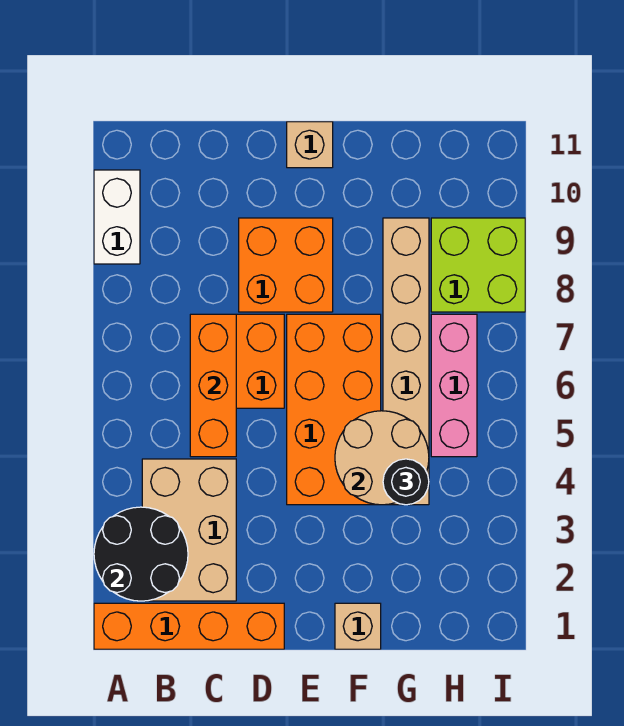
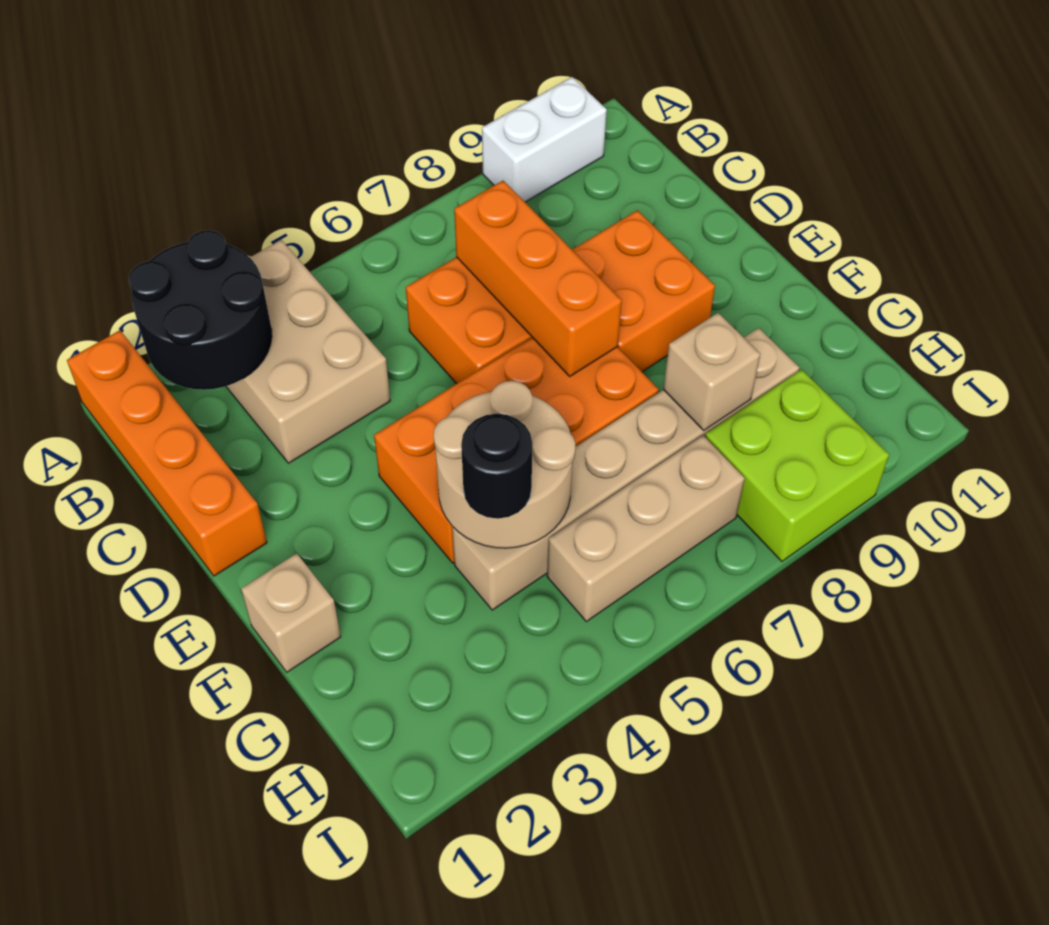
tan 2x3 brick [142,459,236,601] -> tan 2x3 brick turned to [226,240,390,463]
orange 1x3 brick [190,314,236,457] -> orange 1x3 brick turned to [454,181,622,376]
tan 1x1 brick [287,122,333,168] -> tan 1x1 brick moved to [663,313,760,430]
pink 1x3 brick [431,314,477,457] -> tan 1x3 brick [547,435,745,622]

